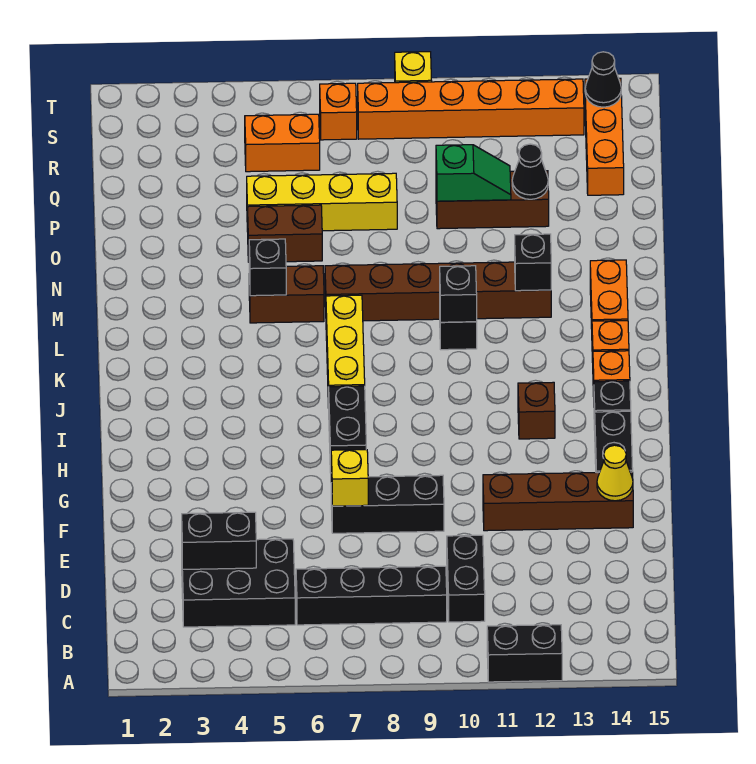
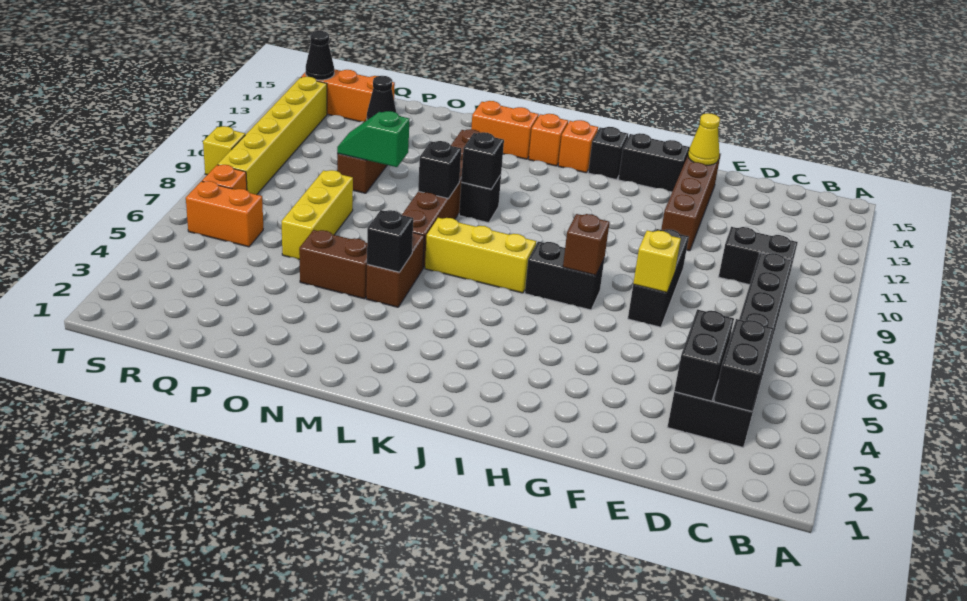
black 1x2 brick [487,625,562,682] -> black 1x2 brick moved to [714,319,773,412]
brown 1x1 brick [518,382,555,439] -> brown 1x1 brick moved to [563,214,610,275]
black 1x1 brick [515,234,551,291] -> black 1x1 brick moved to [418,141,461,198]
brown 1x2 brick [248,205,322,262] -> brown 1x2 brick turned to [299,230,367,299]
yellow 1x4 brick [247,173,397,232] -> yellow 1x3 brick [282,170,353,260]
green 1x2 slope [436,145,511,201] -> green 1x2 slope turned to [337,111,410,167]
orange 1x2 brick [245,114,320,172] -> orange 1x2 brick turned to [186,181,263,247]
orange 1x6 brick [358,79,584,139] -> yellow 1x6 brick [218,77,327,195]

